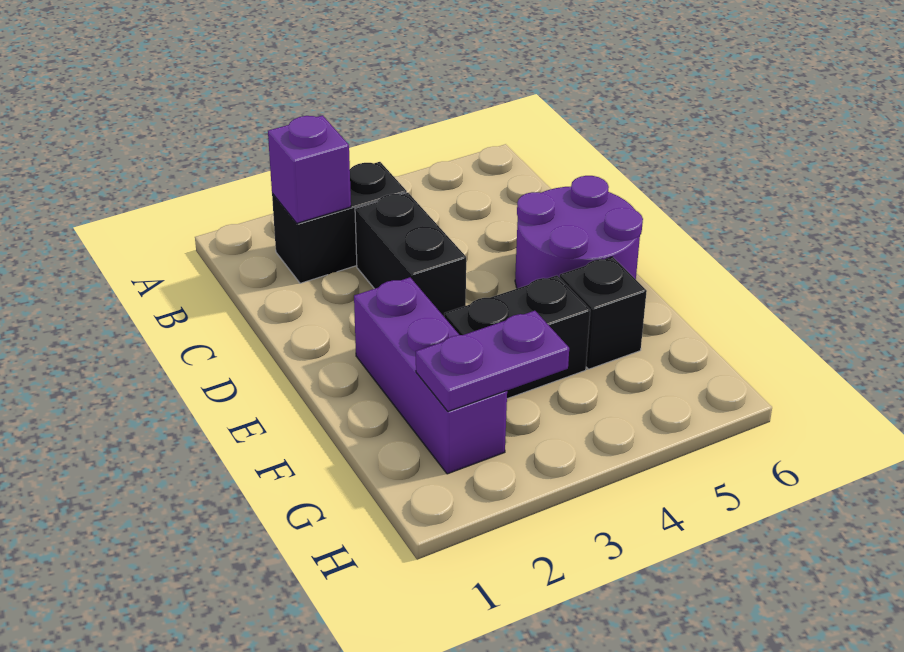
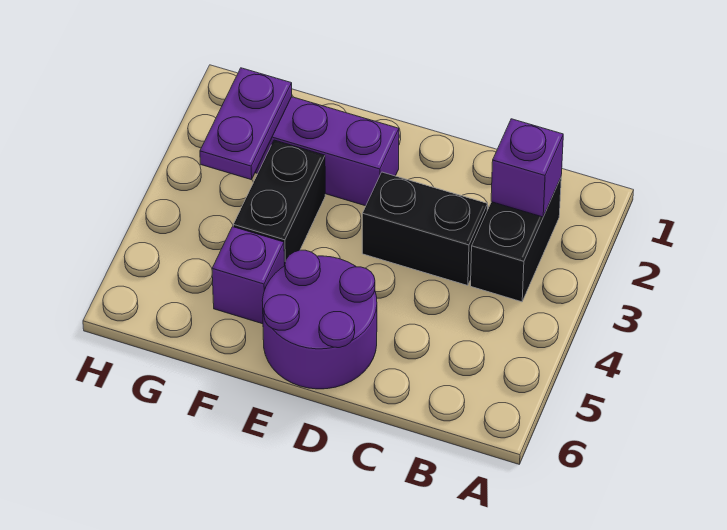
black 1x1 brick [560,257,647,369] -> purple 1x1 brick [212,227,284,324]

